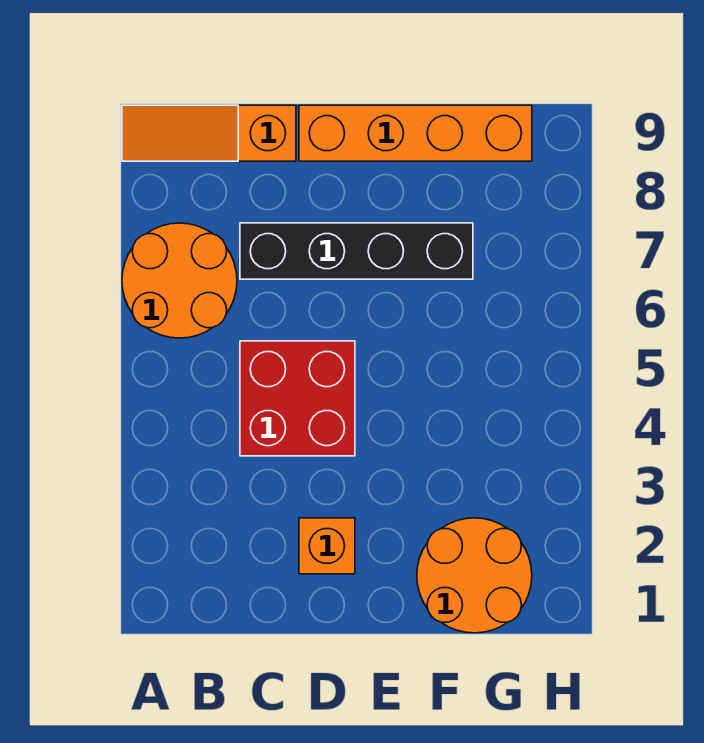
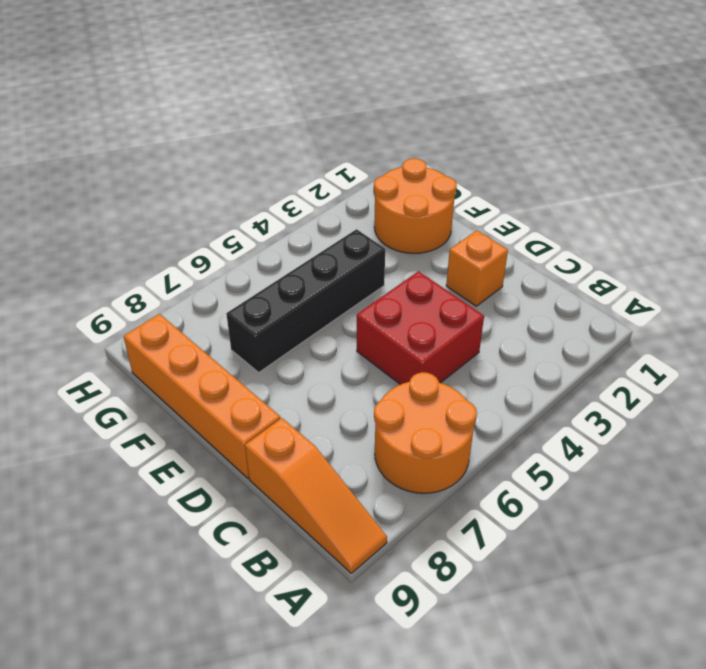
black 1x4 brick [240,223,473,279] -> black 1x4 brick turned to [226,229,385,372]

